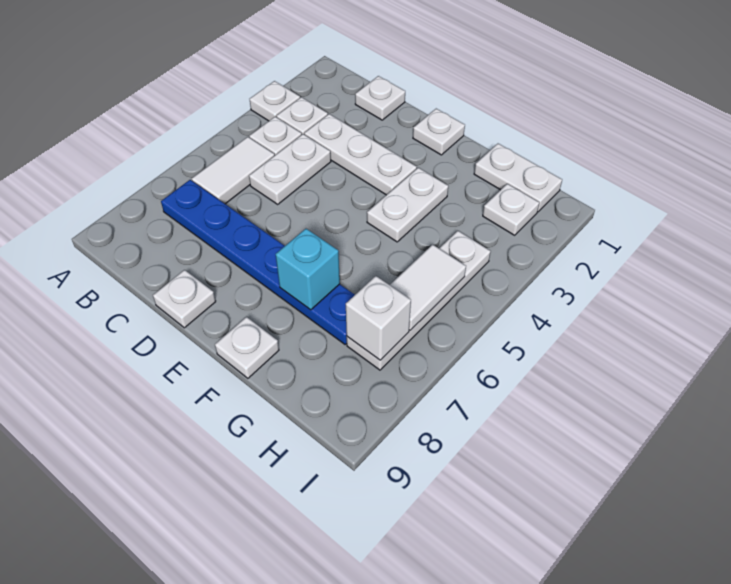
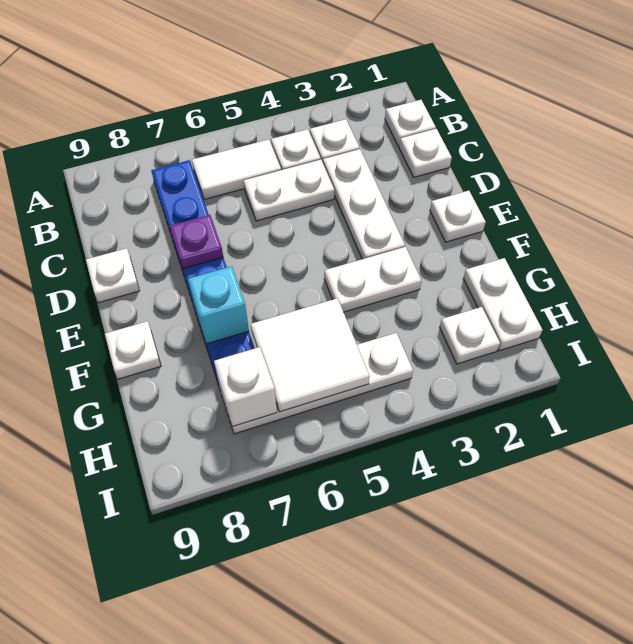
white 1x1 plate [250,81,300,121] -> white 1x1 plate moved to [385,100,436,147]
none -> purple 1x1 plate [170,215,223,269]
white 1x2 tile [390,245,466,330] -> white 2x2 tile [251,298,370,412]

